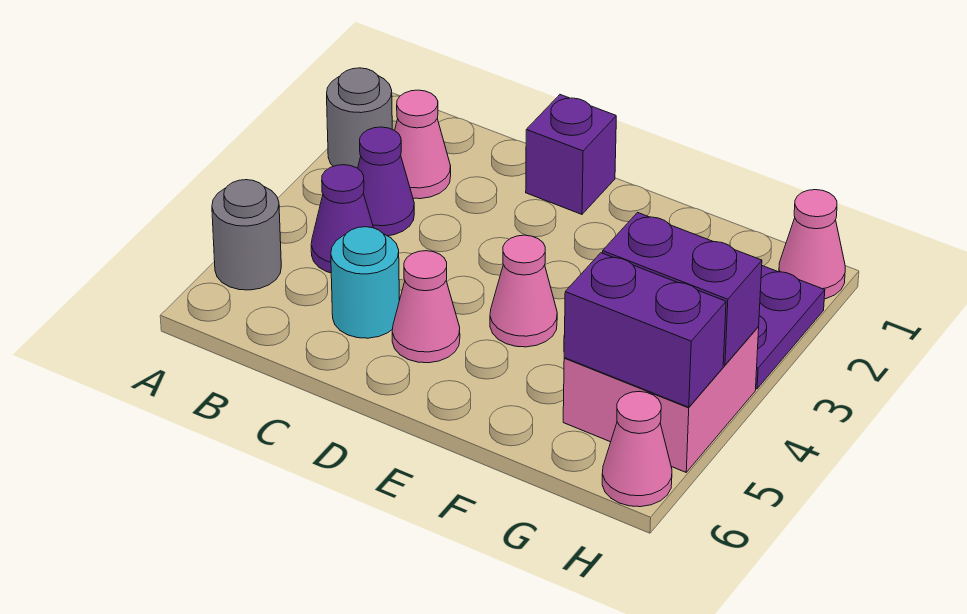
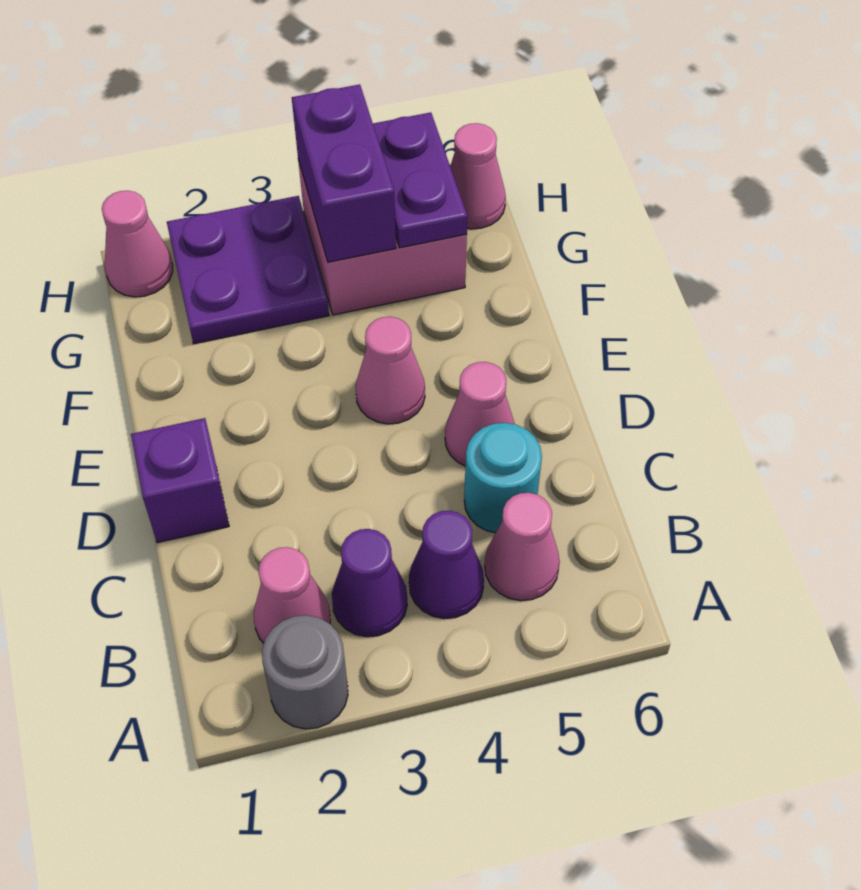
grey 1x1 round brick [212,180,281,290] -> none
none -> pink 1x1 cone [485,493,560,601]
purple 1x2 brick [564,253,726,407] -> purple 1x2 plate [373,112,467,248]

